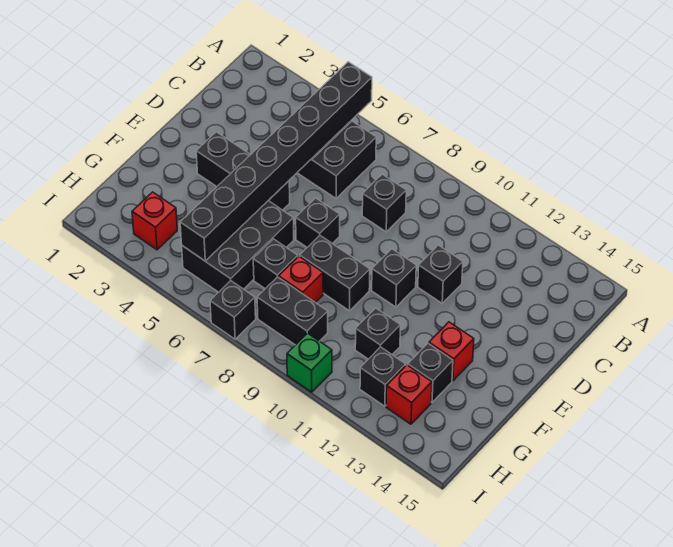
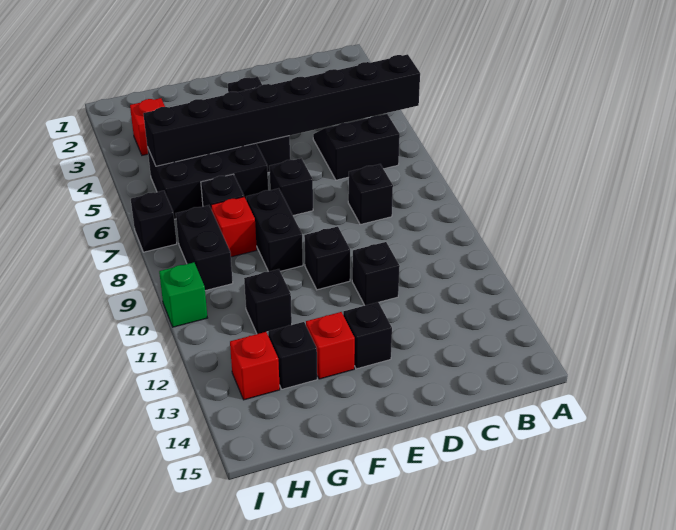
black 1x1 brick [360,347,406,406] -> black 1x1 brick moved to [343,302,392,369]

